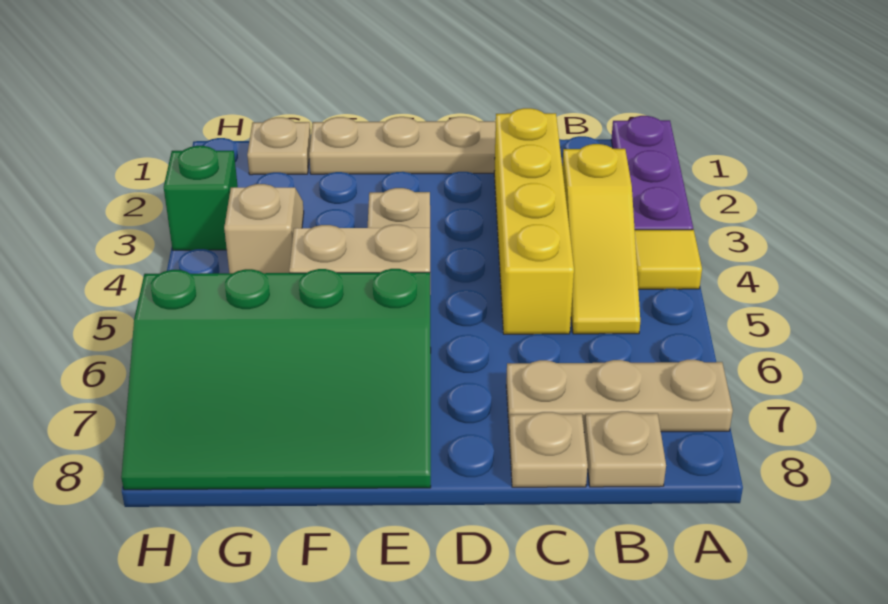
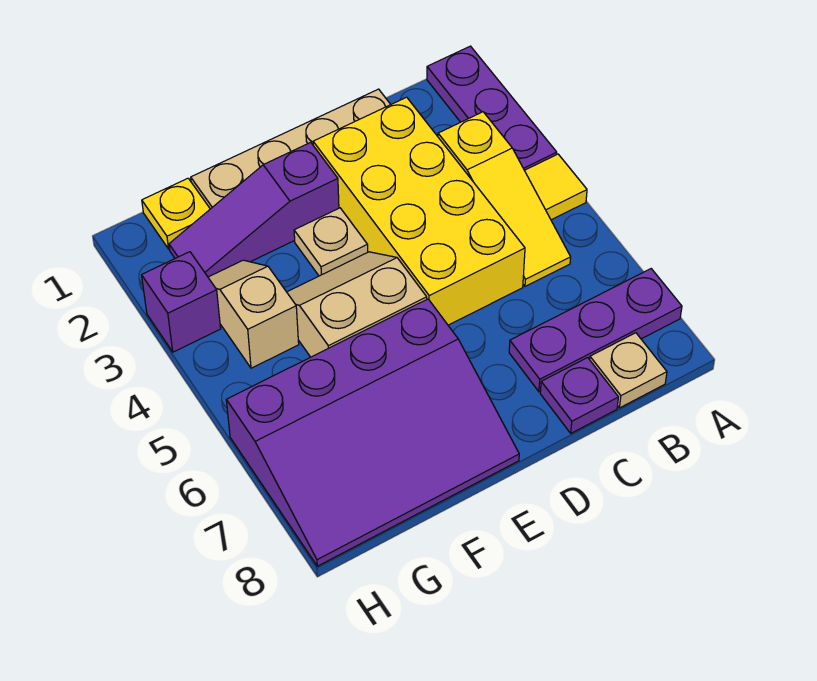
tan 1x3 plate [506,360,733,432] -> purple 1x3 plate [509,269,682,392]
yellow 1x4 brick [494,108,574,334] -> yellow 2x4 brick [313,97,525,325]
tan 1x1 plate [509,412,588,487] -> purple 1x1 plate [540,358,618,433]
none -> purple 1x3 slope [169,142,339,277]
green 3x4 slope [121,269,431,490] -> purple 3x4 slope [226,299,519,566]
tan 1x1 plate [247,117,311,175] -> yellow 1x1 plate [142,178,210,249]
green 1x1 brick [164,146,238,250] -> purple 1x1 brick [142,252,221,352]

